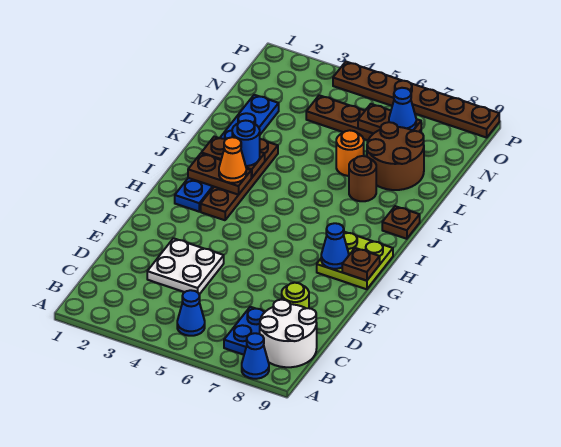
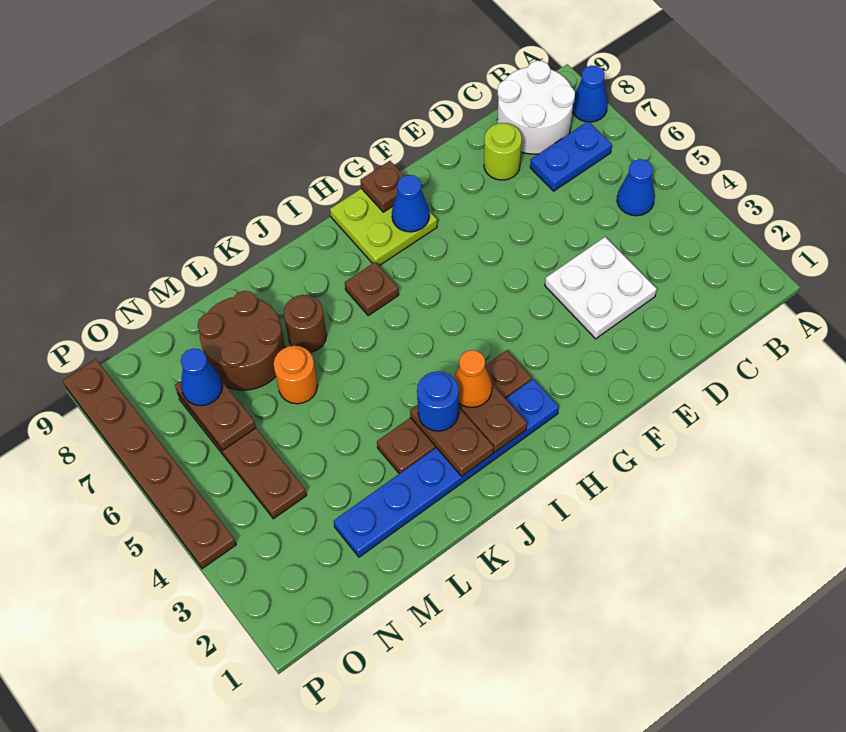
brown 1x1 plate [382,206,420,239] -> brown 1x1 plate moved to [345,262,399,316]

